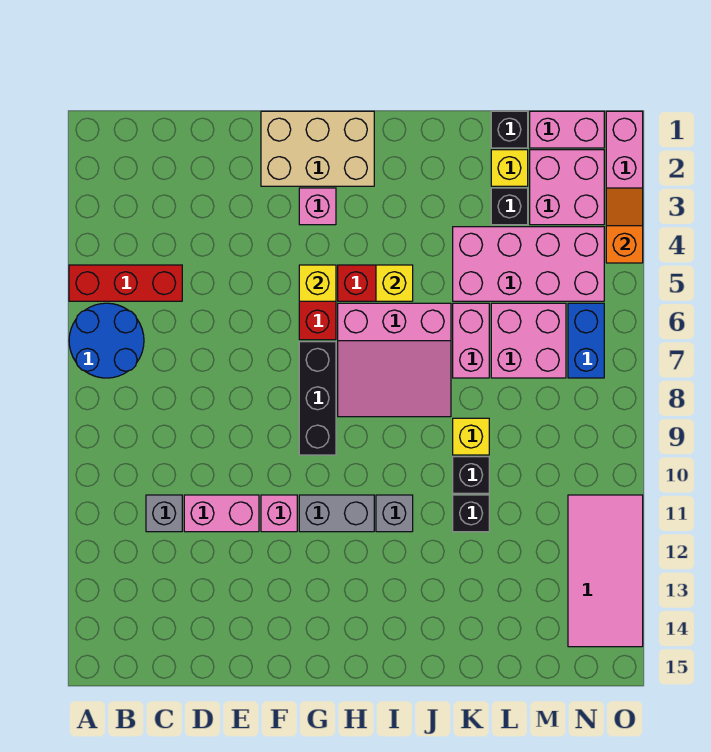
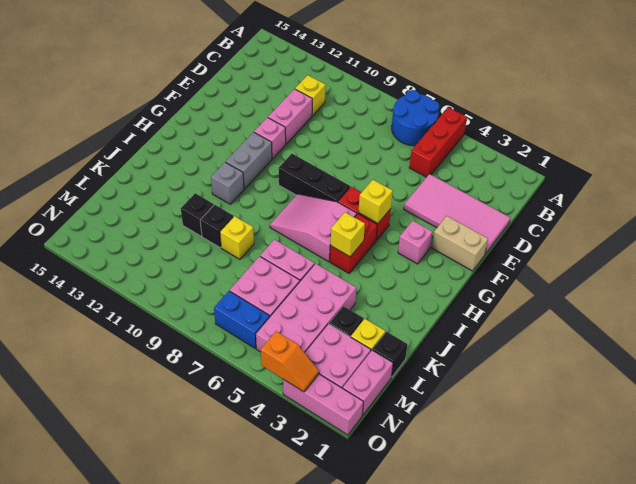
grey 1x1 brick [146,495,182,532] -> yellow 1x1 brick [295,75,326,115]
tan 2x3 brick [261,111,374,186] -> tan 1x2 brick [432,216,488,271]
pink 3x3 slope [338,303,451,417] -> pink 2x3 slope [270,194,357,262]
pink 2x4 tile [568,495,643,647] -> pink 2x4 tile moved to [404,174,510,254]

